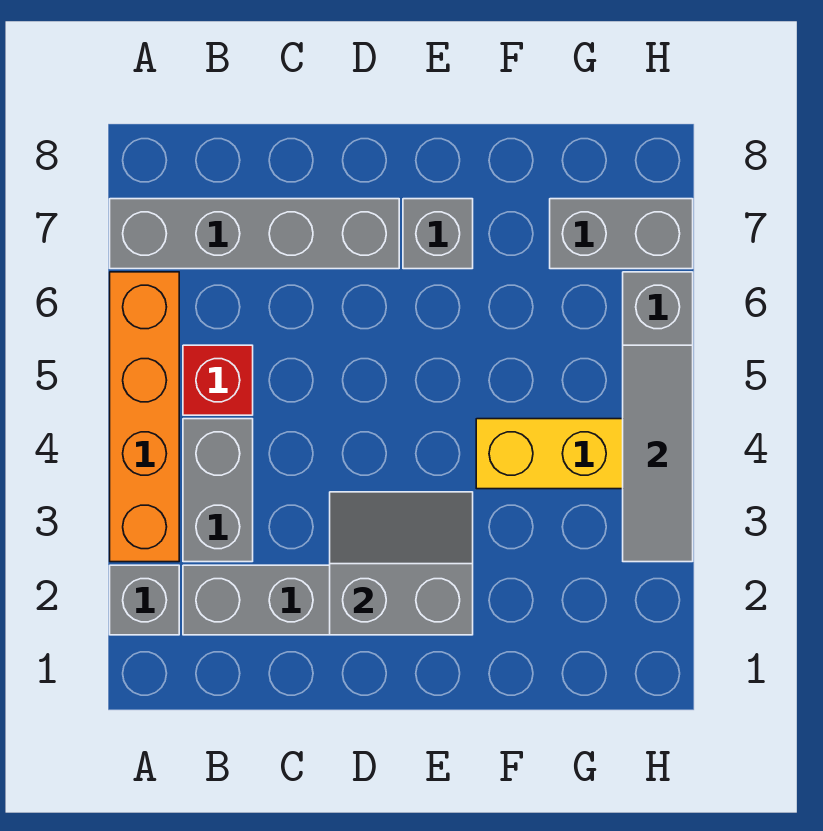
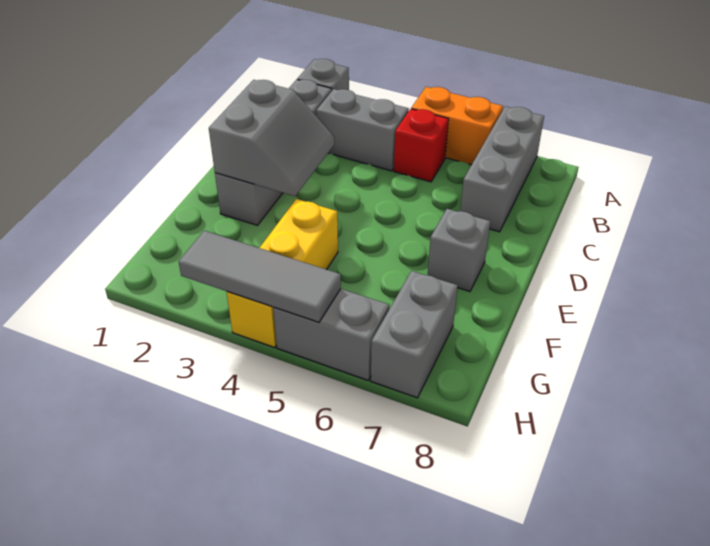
orange 1x4 brick [110,272,179,562] -> orange 1x2 brick [411,87,503,165]
grey 1x4 brick [110,199,399,269] -> grey 1x3 brick [460,106,544,232]

